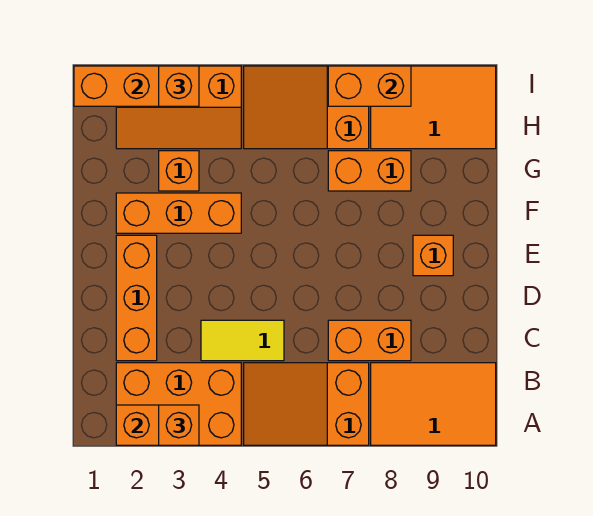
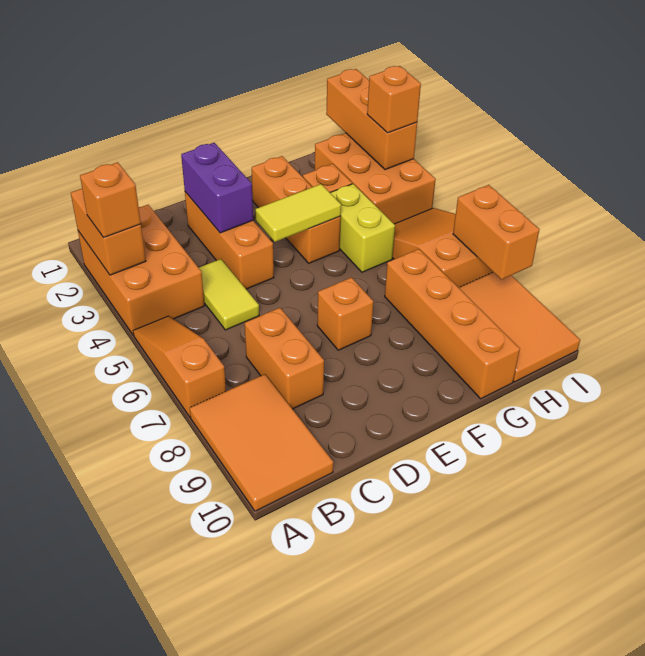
orange 2x3 slope [244,363,369,445] -> orange 1x3 slope [133,316,226,417]
orange 1x3 brick [116,235,157,361] -> orange 1x3 brick turned to [185,192,274,289]
none -> purple 1x2 brick [181,143,253,233]
none -> yellow 1x2 tile [255,184,341,242]
orange 1x1 brick [413,235,453,276] -> orange 1x1 brick moved to [317,277,373,350]
none -> yellow 1x2 brick [330,184,395,272]
orange 1x2 brick [328,151,411,191] -> orange 1x4 brick [385,249,520,399]
orange 2x3 slope [116,66,241,149] -> orange 2x3 brick [315,133,436,224]

